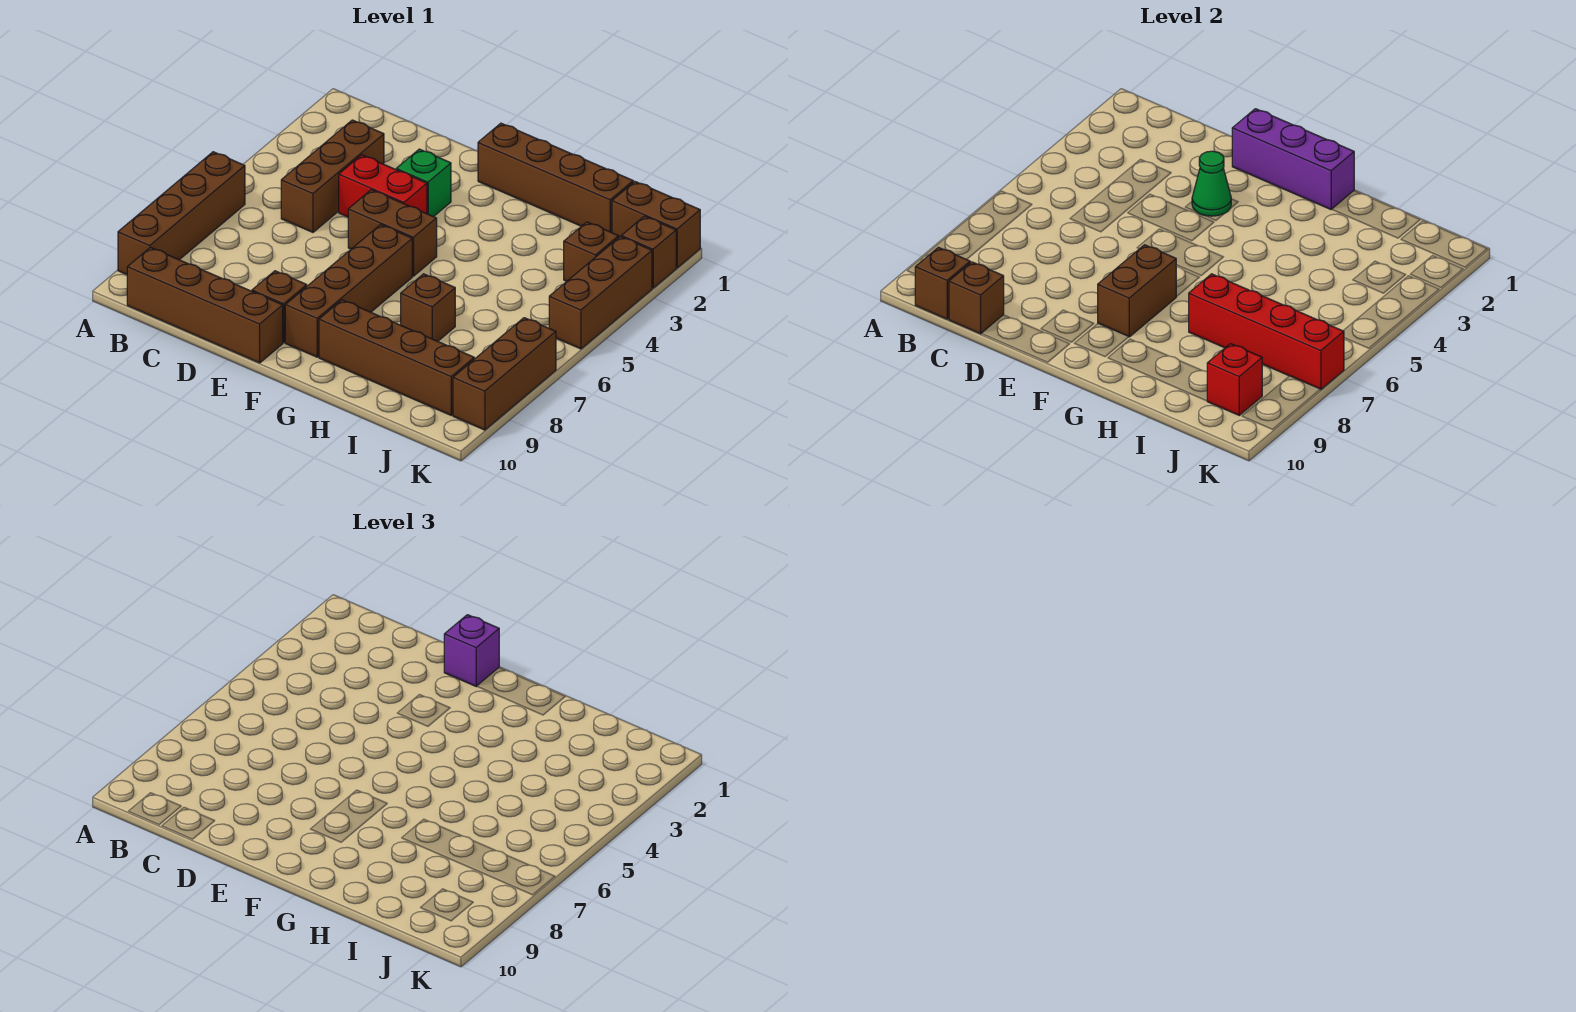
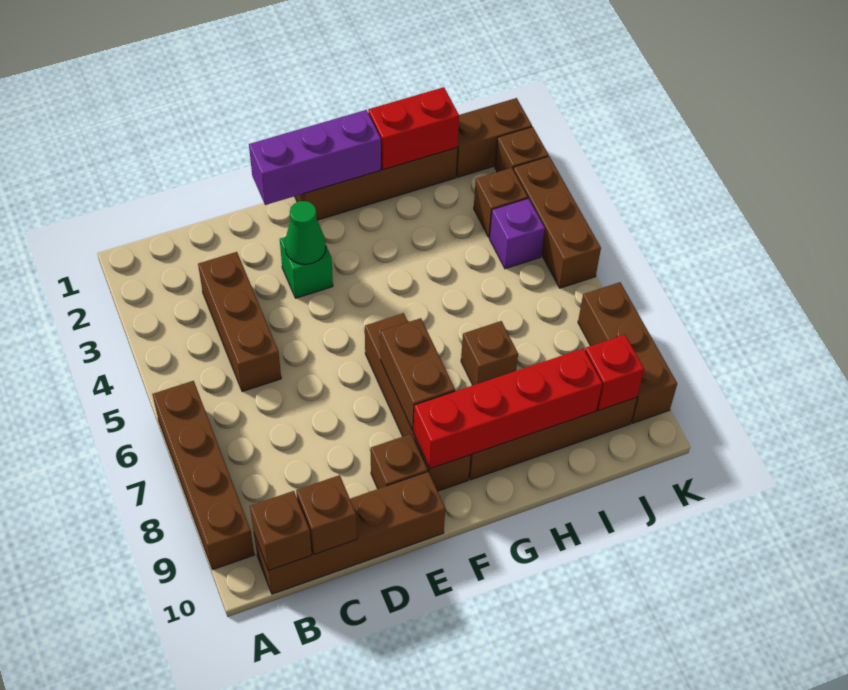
red 1x2 brick [339,155,427,217] -> red 1x2 brick moved to [368,87,459,170]
purple 1x1 brick [444,615,499,686] -> purple 1x1 brick moved to [489,198,545,269]
brown 1x2 brick [348,190,437,276] -> none
red 1x4 brick [1189,274,1344,389] -> red 1x4 brick moved to [413,348,602,469]

